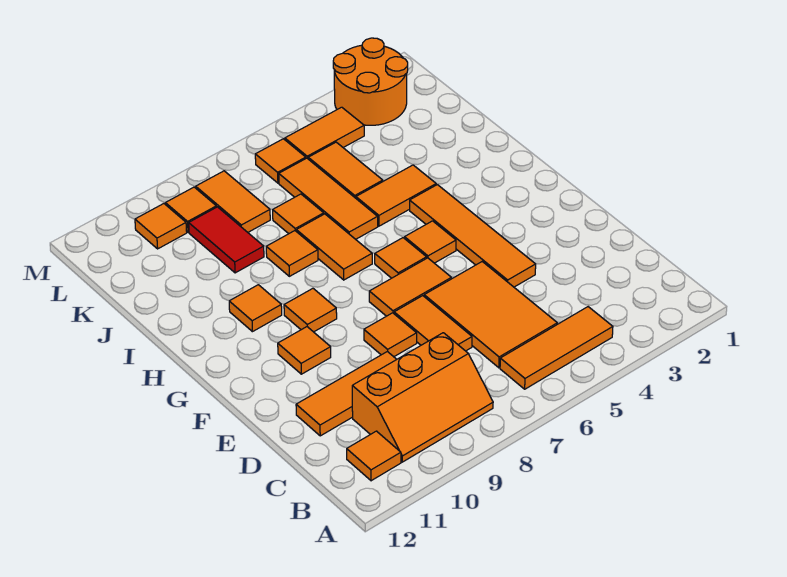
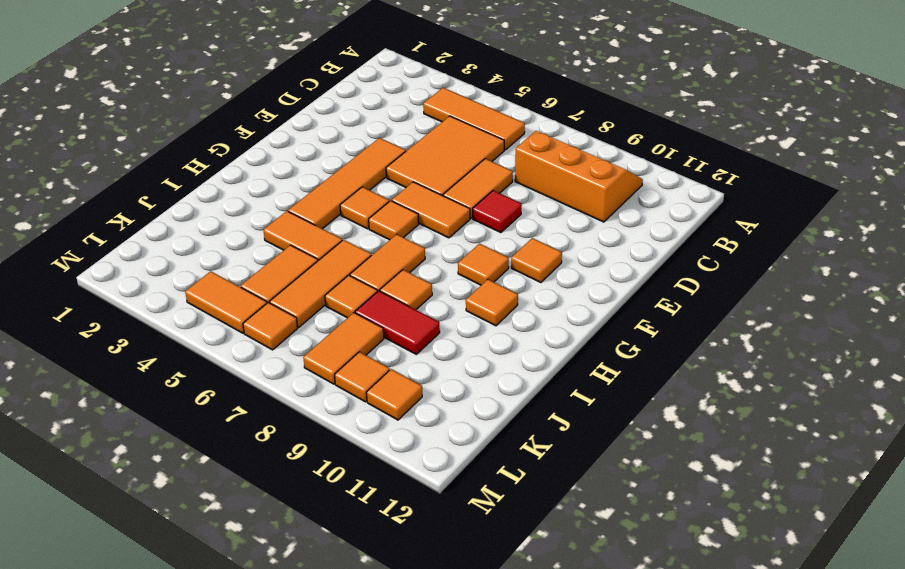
orange 1x1 tile [347,431,401,481] -> none
orange 1x3 tile [296,352,397,436] -> none
orange 1x1 tile [364,313,417,357] -> red 1x1 tile [473,190,522,233]
red 1x2 tile [189,207,264,273] -> red 1x2 tile turned to [355,291,440,354]
orange 2x2 round brick [333,38,408,125] -> none

